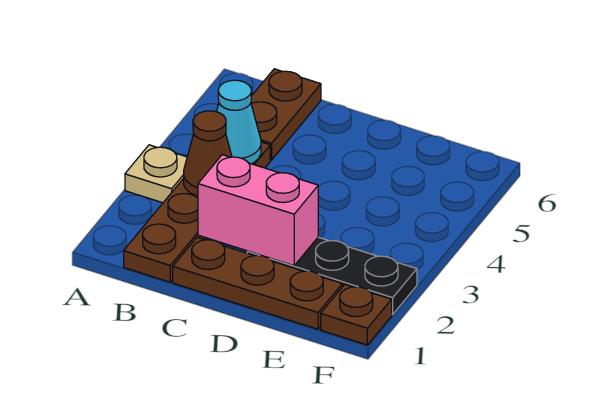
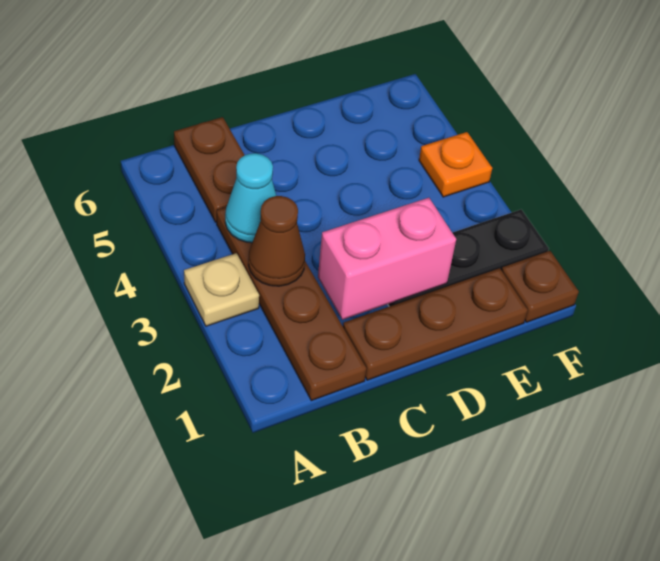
none -> orange 1x1 plate [419,132,492,197]

